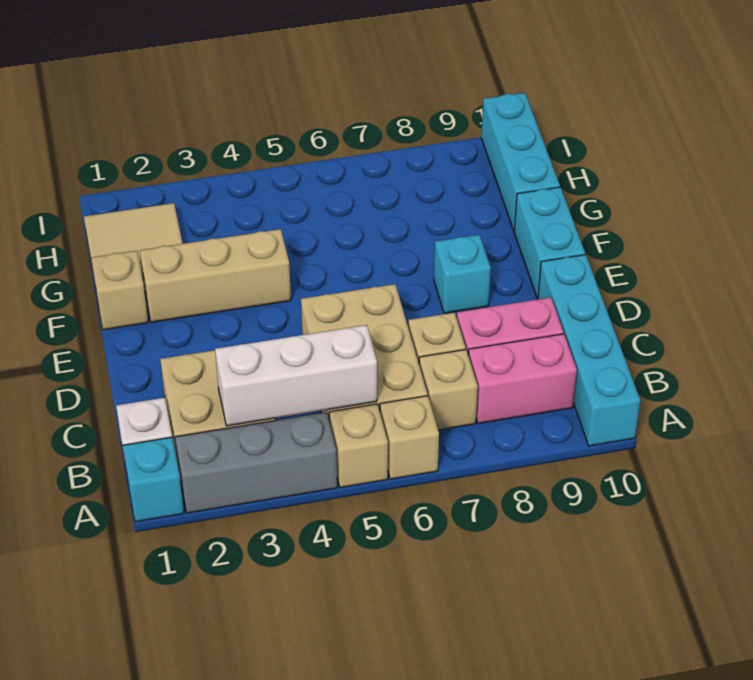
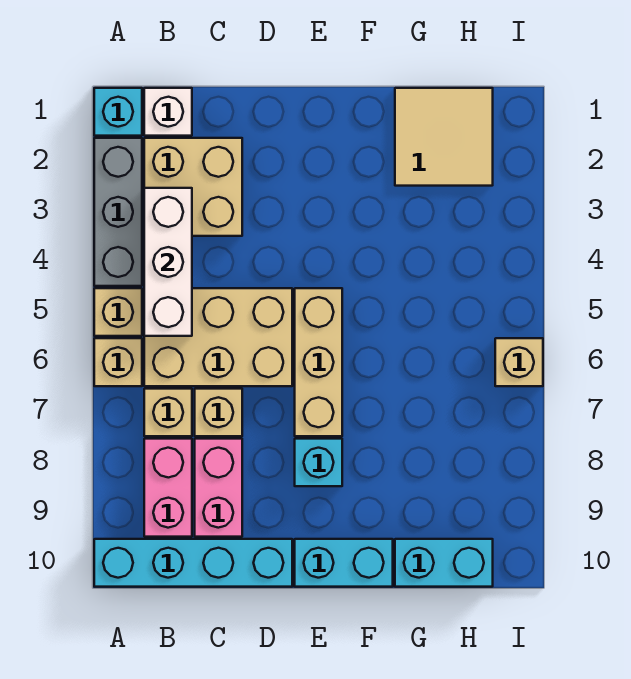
tan 1x1 brick [91,251,148,330] -> tan 1x1 brick moved to [495,338,543,386]
tan 1x3 brick [140,229,291,322] -> tan 1x3 brick moved to [295,288,342,436]
cyan 1x3 brick [481,93,560,230] -> cyan 1x2 brick [395,539,493,587]

